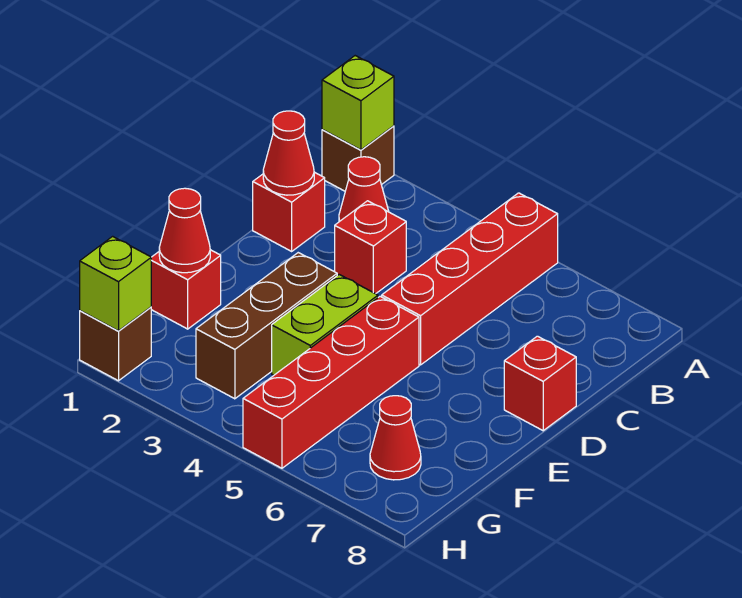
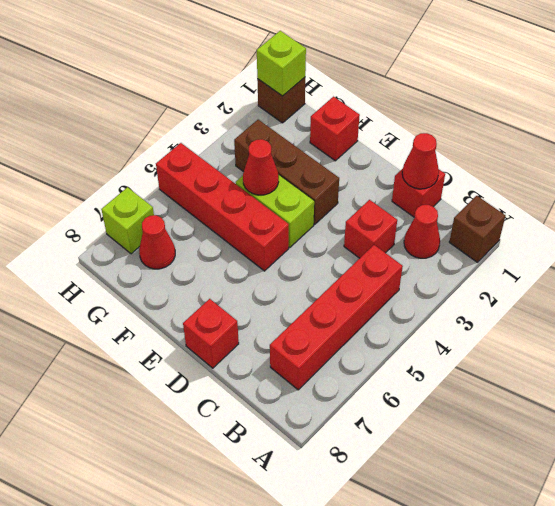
lime 1x1 brick [322,56,394,150] -> lime 1x1 brick moved to [101,187,154,254]
red 1x4 brick [382,193,558,365] -> red 1x4 brick turned to [270,245,403,390]
red 1x1 cone [159,188,210,273] -> red 1x1 cone moved to [243,139,279,195]

